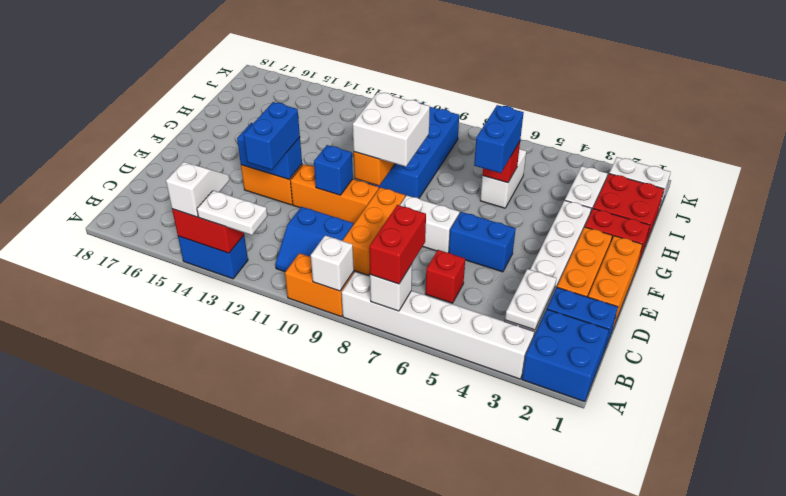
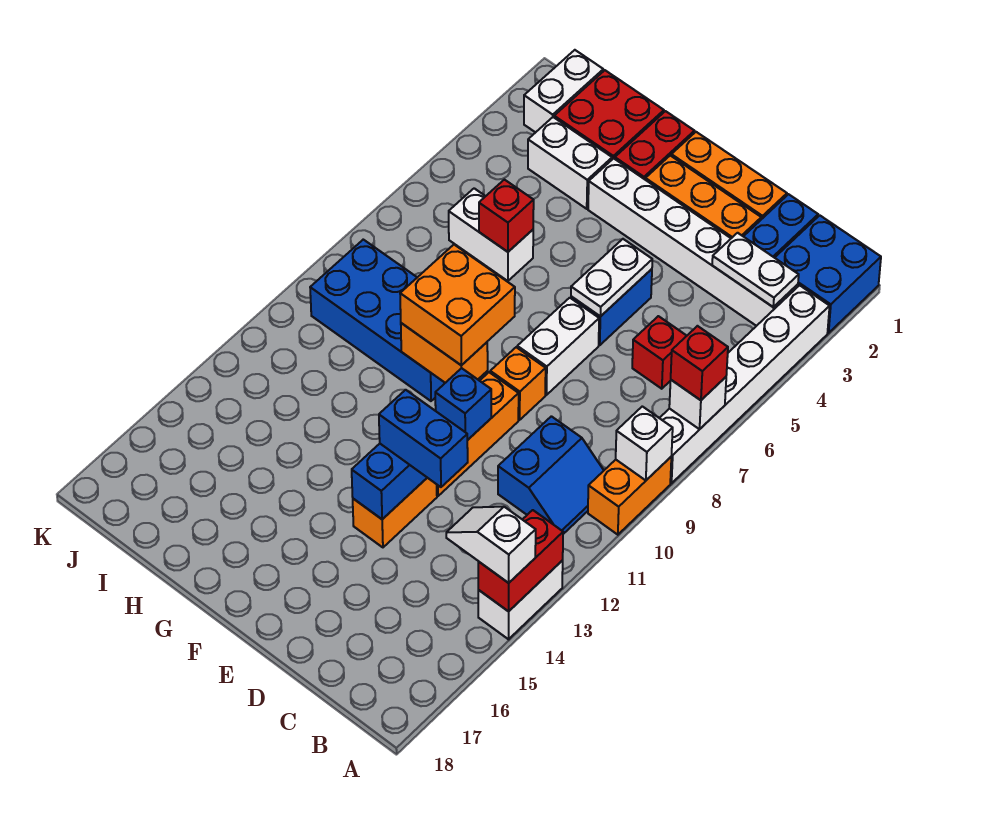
red 1x2 brick [369,205,426,284] -> red 1x1 brick [671,326,728,400]
white 1x2 plate [197,190,267,235] -> white 1x2 plate moved to [571,239,652,317]
blue 1x2 brick [178,236,248,279] -> white 1x2 brick [478,560,563,639]
orange 1x3 brick [342,187,405,275] -> orange 1x1 brick [490,347,546,420]
white 2x2 brick [353,92,430,167] -> orange 2x2 brick [400,245,515,365]
blue 1x2 brick [474,105,524,173] -> none

